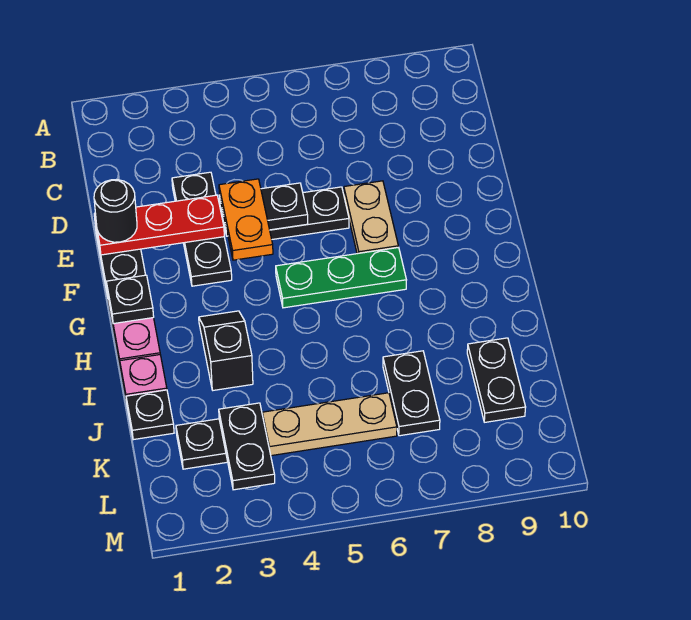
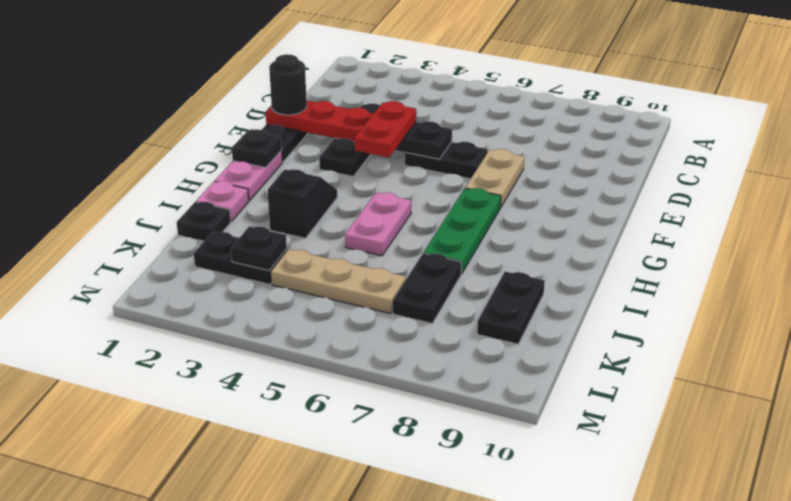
orange 1x2 plate [219,179,273,260] -> red 1x2 plate [354,101,416,157]
green 1x3 plate [276,247,406,308] -> green 1x3 plate turned to [424,188,501,274]
none -> pink 1x2 plate [345,193,411,256]
black 1x2 plate [219,403,275,490] -> black 1x1 plate [231,226,287,271]

